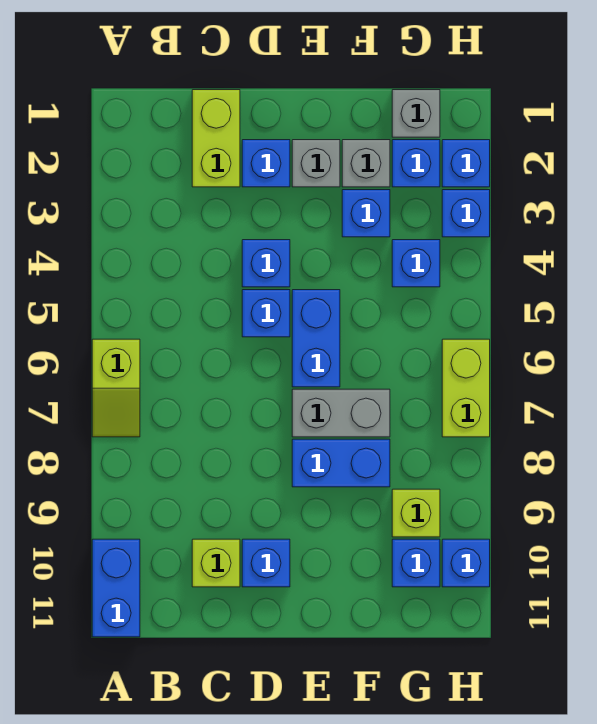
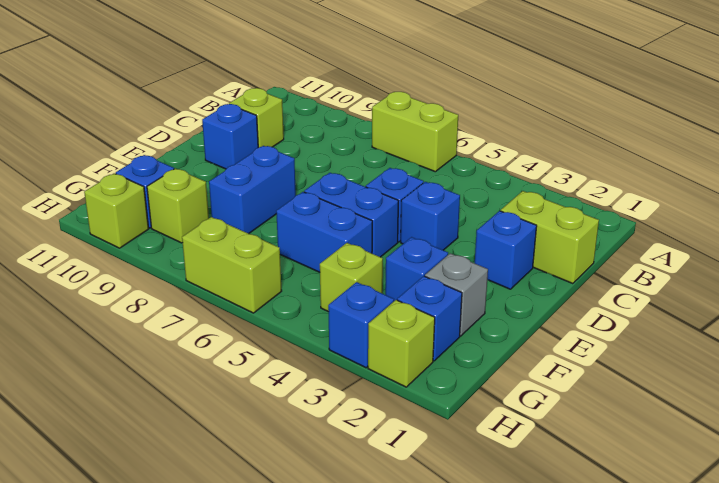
lime 1x2 slope [92,339,140,437] -> lime 1x2 brick [372,92,458,172]
blue 1x2 brick [92,539,140,637] -> blue 1x2 brick moved to [276,192,372,272]
grey 1x1 brick [292,140,340,187] -> none
grey 1x2 brick [292,389,390,437] -> none
grey 1x1 brick [392,90,440,137] -> none
blue 1x1 brick [392,240,440,287] -> lime 1x1 brick [320,243,383,312]
blue 1x1 brick [442,140,490,187] -> lime 1x1 brick [368,300,435,387]
blue 1x1 brick [442,539,490,587] -> lime 1x1 brick [84,173,149,248]

